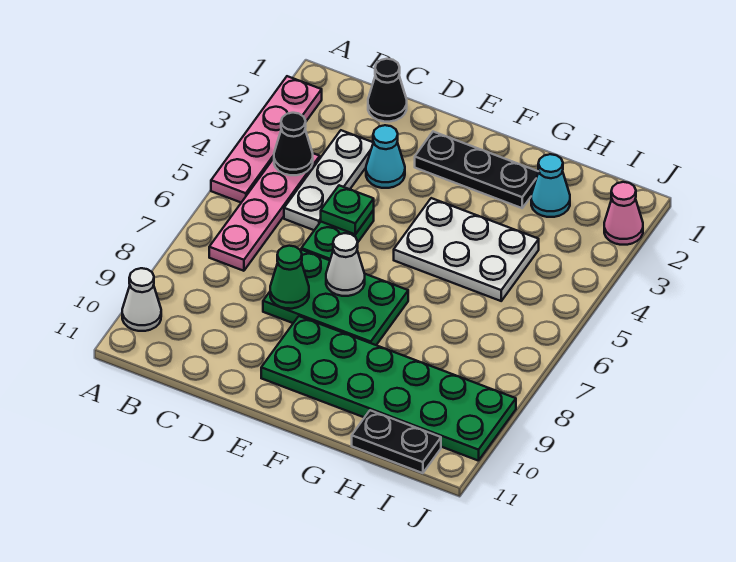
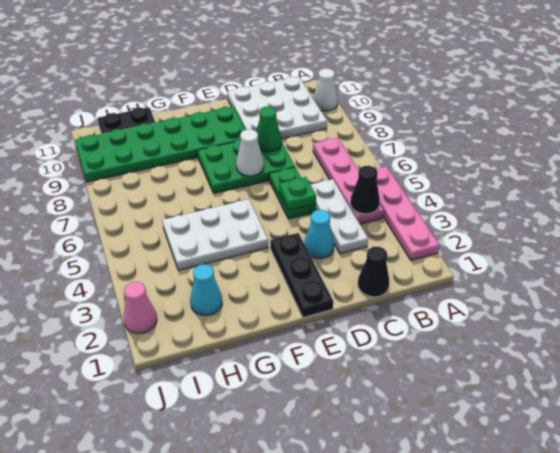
none -> white 3x3 plate [227,77,327,139]
black 1x3 plate [415,132,538,208] -> black 1x3 plate turned to [270,233,333,318]

